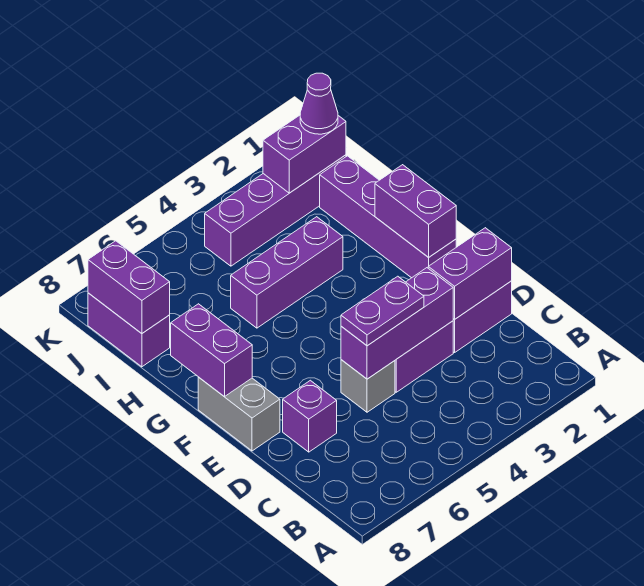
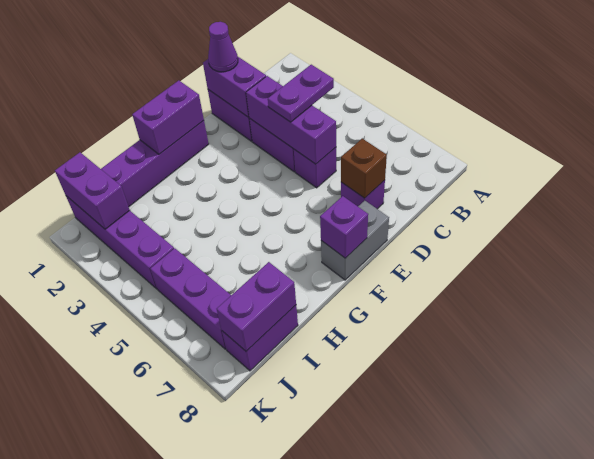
purple 1x2 plate [341,276,424,346] -> purple 1x2 plate turned to [268,65,334,122]
grey 1x1 brick [341,360,395,412] -> purple 1x1 brick [294,148,336,188]
none -> brown 1x1 brick [341,139,387,198]
purple 1x2 brick [171,304,252,397] -> purple 1x1 brick [320,196,368,258]
purple 1x3 brick [231,217,343,328] -> purple 1x3 brick moved to [150,248,231,349]
purple 1x1 cone [300,73,338,134] -> purple 1x1 cone moved to [208,22,238,72]

